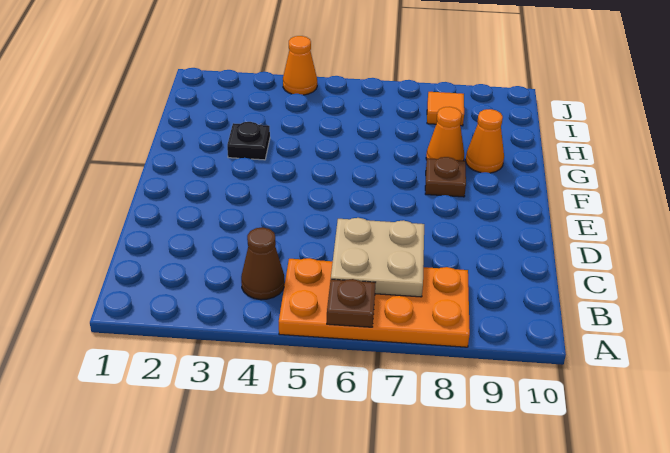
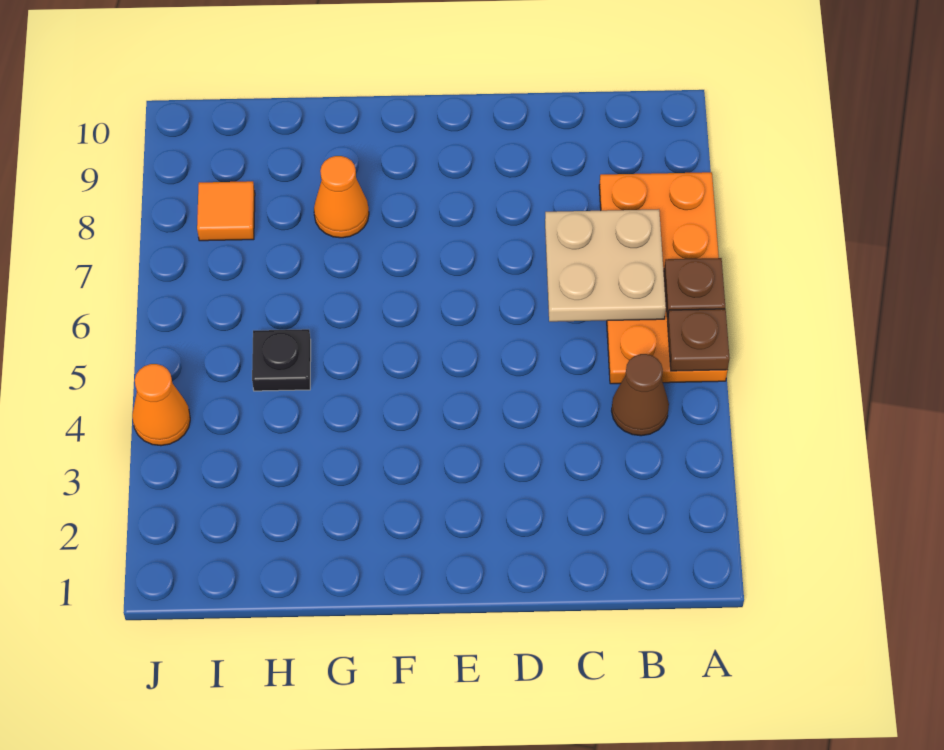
brown 1x1 plate [425,157,466,197] -> brown 1x1 plate moved to [668,309,729,371]
black 1x1 plate [227,122,270,160] -> black 1x1 plate moved to [252,329,311,391]
orange 1x1 cone [466,109,504,173] -> none

